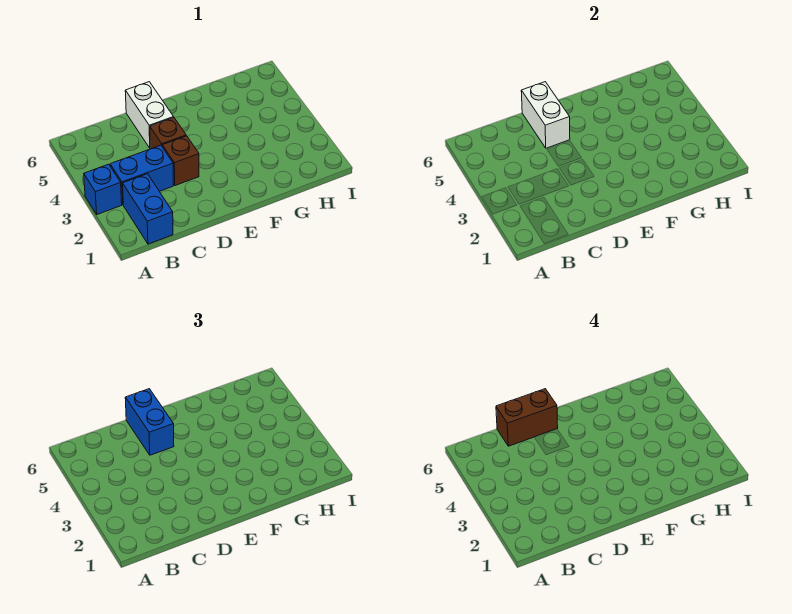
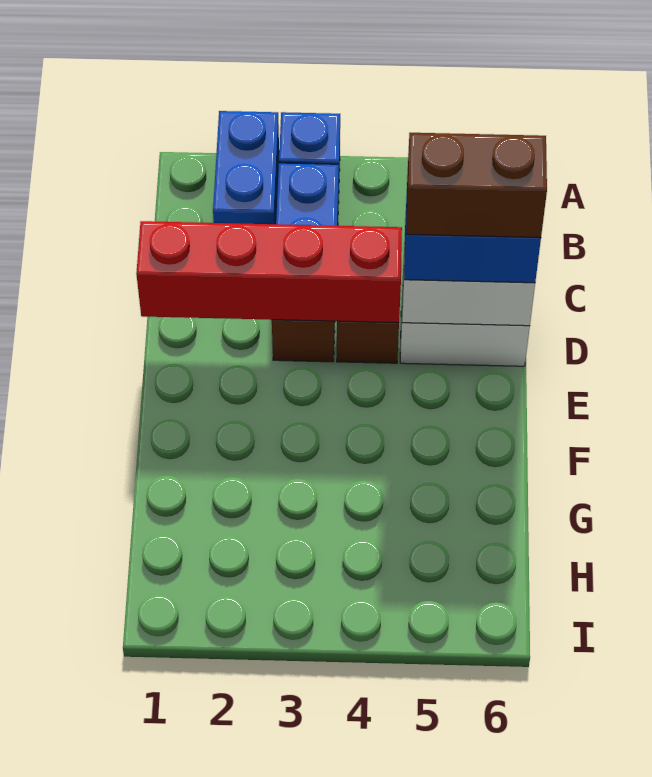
blue 1x2 brick [123,174,173,244] -> blue 1x2 brick turned to [213,111,279,224]
brown 1x2 brick [496,389,558,446] -> brown 1x2 brick turned to [406,133,547,238]
none -> red 1x4 brick [136,221,402,323]

